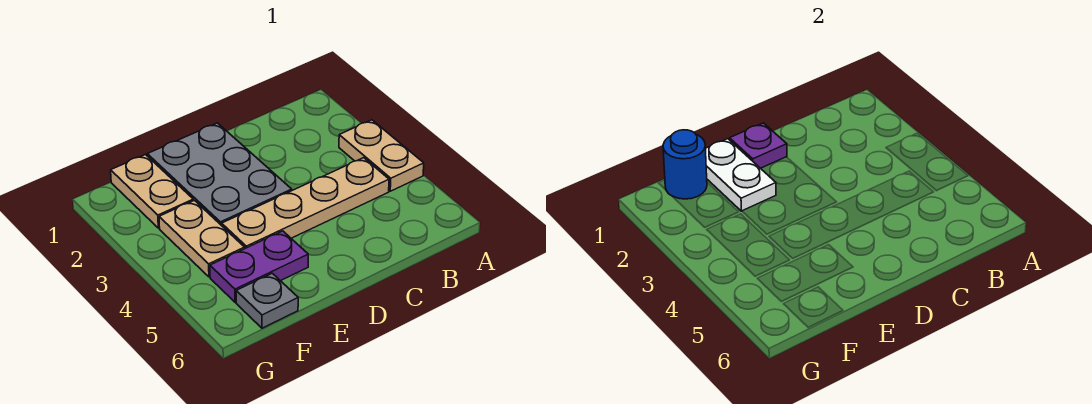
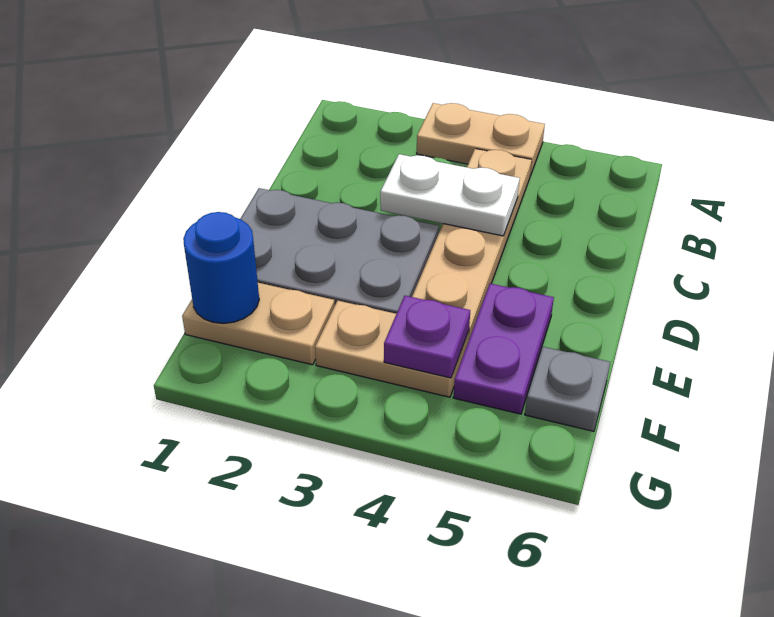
purple 1x1 plate [730,123,787,168] -> purple 1x1 plate moved to [384,296,470,378]
white 1x2 plate [706,139,776,211] -> white 1x2 plate moved to [380,154,520,236]

